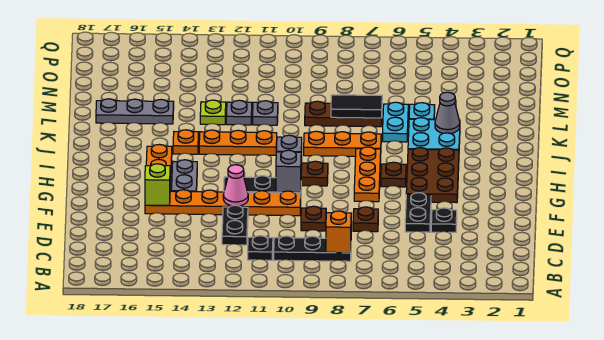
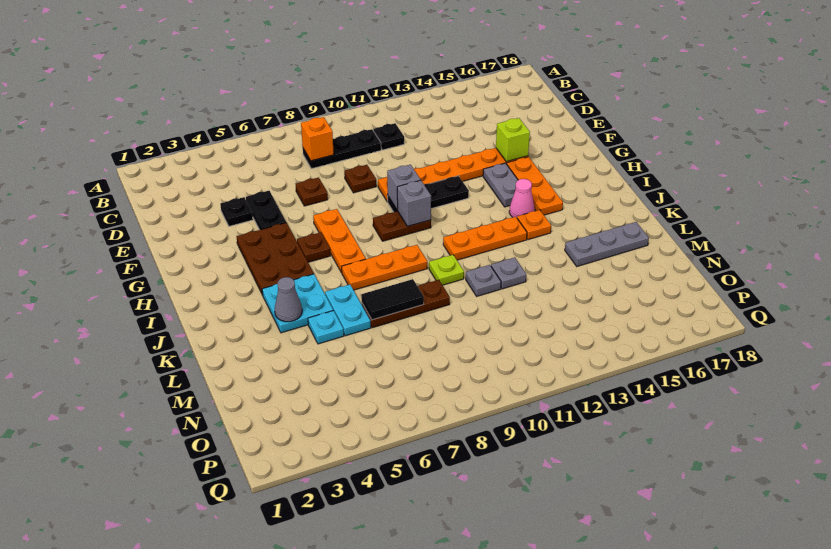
black 1x2 plate [222,205,248,245] -> none
pink 1x1 cone [223,165,248,206] -> pink 1x1 cone moved to [509,179,535,217]
lime 1x1 plate [200,100,226,125] -> lime 1x1 plate moved to [429,255,464,285]

